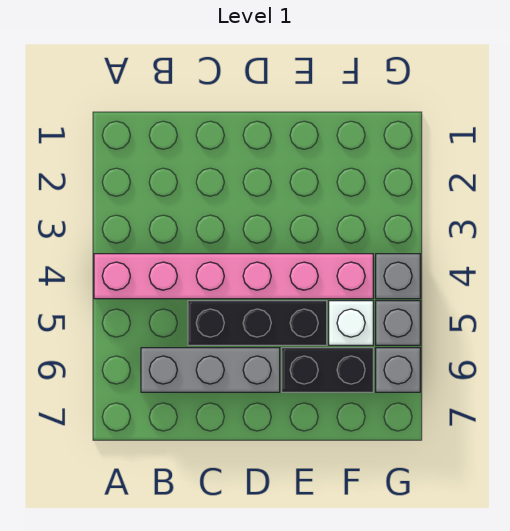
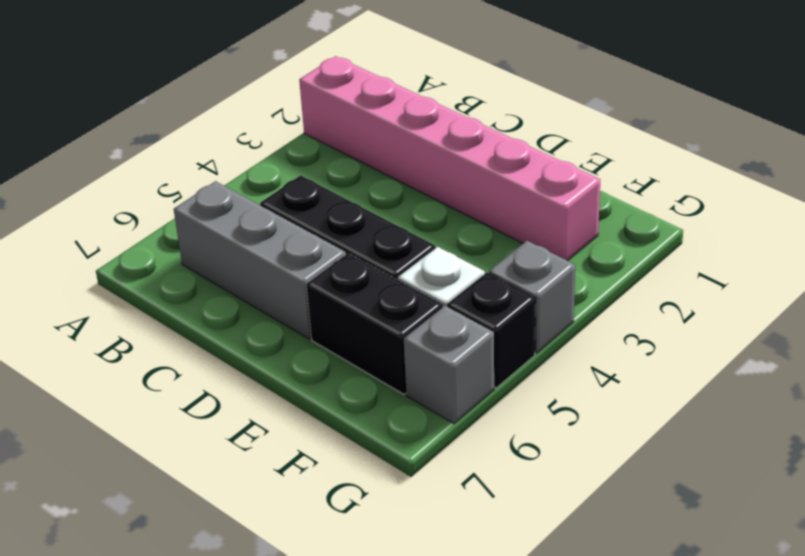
pink 1x6 brick [94,254,373,299] -> pink 1x6 brick moved to [299,56,600,261]
grey 1x1 brick [376,301,420,345] -> black 1x1 brick [447,273,536,388]

